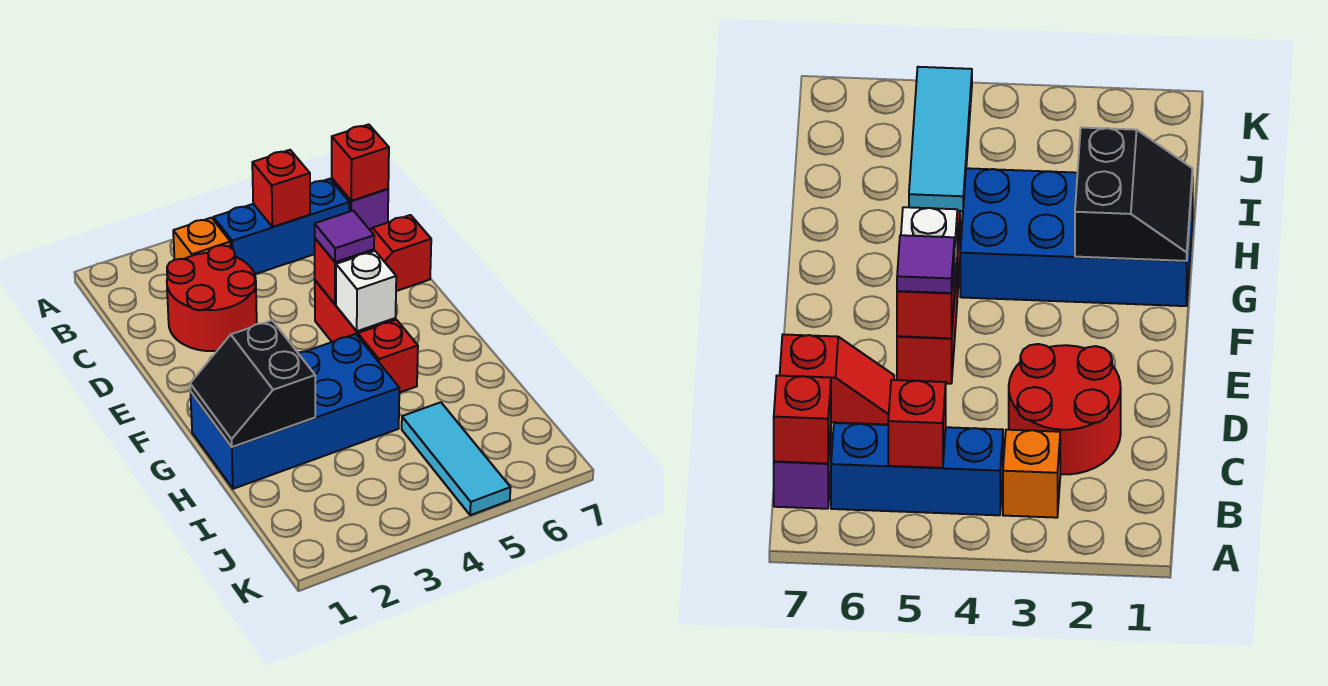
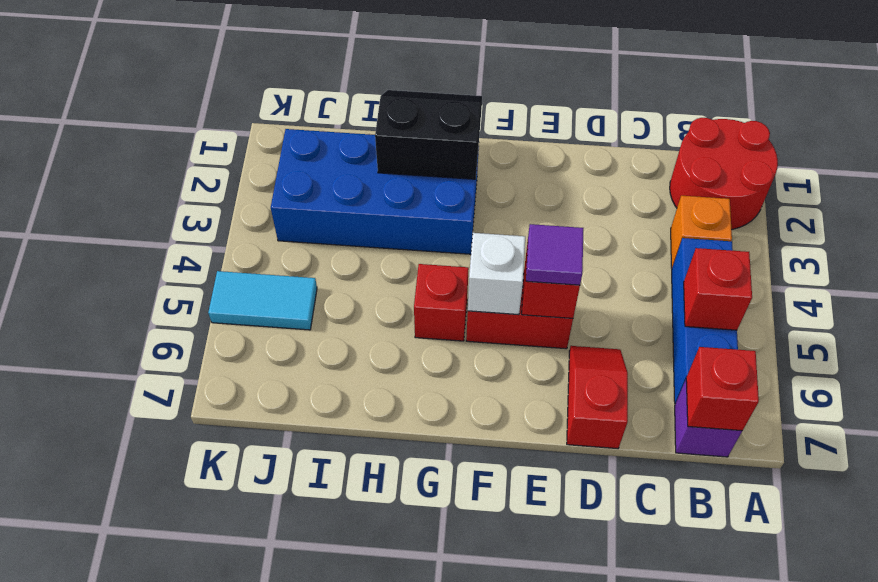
red 2x2 round brick [167,245,257,351] -> red 2x2 round brick moved to [670,118,778,230]
blue 2x4 brick [191,334,399,489] -> blue 2x4 brick turned to [271,129,479,254]
cyan 1x3 tile [402,402,511,515] -> cyan 1x2 tile [208,271,317,330]

